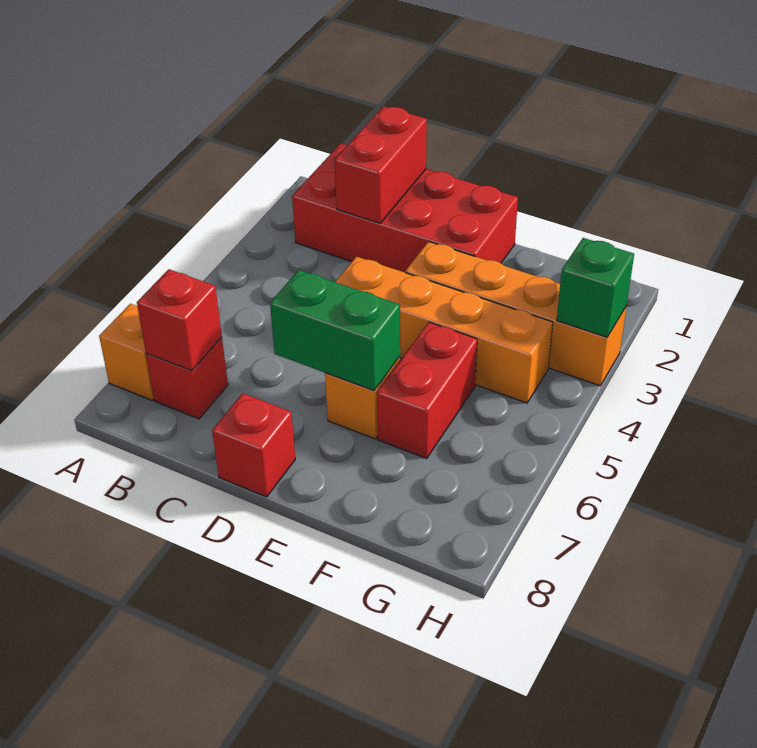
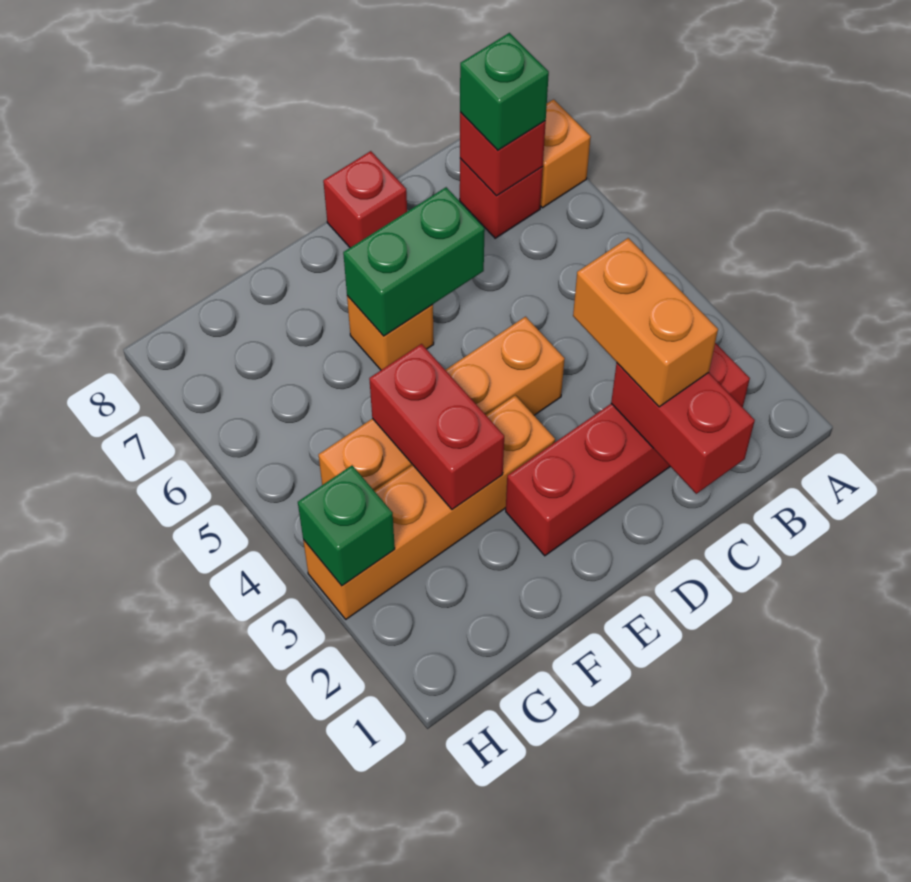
red 2x4 brick [292,143,518,272] -> red 1x4 brick [506,343,750,556]
none -> green 1x1 brick [460,33,549,150]
none -> orange 1x2 brick [573,238,718,407]
red 1x2 brick [377,322,477,458] -> red 1x2 brick moved to [369,344,504,510]

